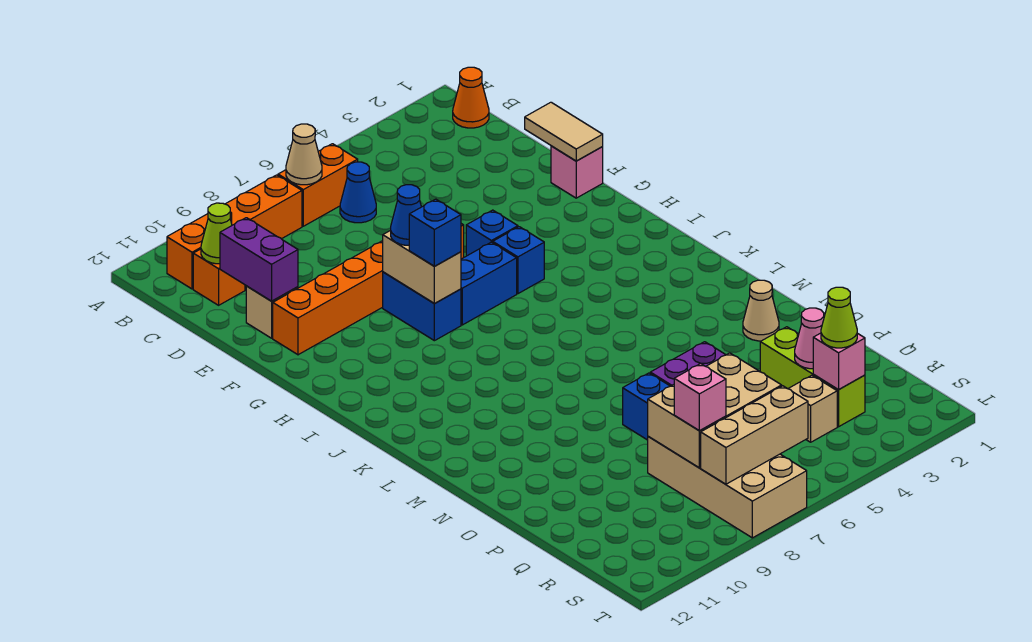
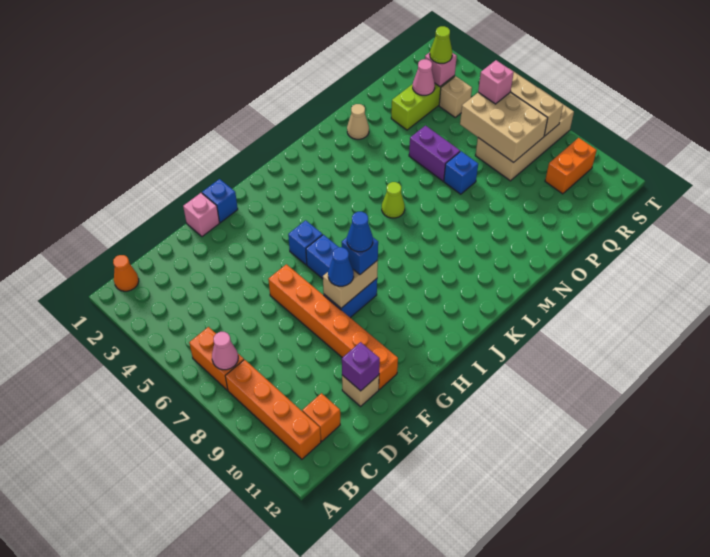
tan 1x1 cone [286,124,322,185] -> pink 1x1 cone [212,332,238,370]
blue 1x1 cone [340,162,376,223] -> blue 1x1 cone moved to [347,212,373,252]
lime 1x1 cone [201,203,232,264] -> lime 1x1 cone moved to [382,182,405,218]
purple 1x2 brick [220,218,298,301] -> purple 1x1 brick [342,342,380,391]
tan 1x2 tile [525,102,603,161] -> none
blue 1x1 brick [466,210,518,256] -> blue 1x1 brick moved to [202,179,238,223]
pink 1x1 brick [674,364,726,431] -> pink 1x1 brick moved to [478,60,514,104]
none -> orange 1x2 brick [545,138,597,194]

